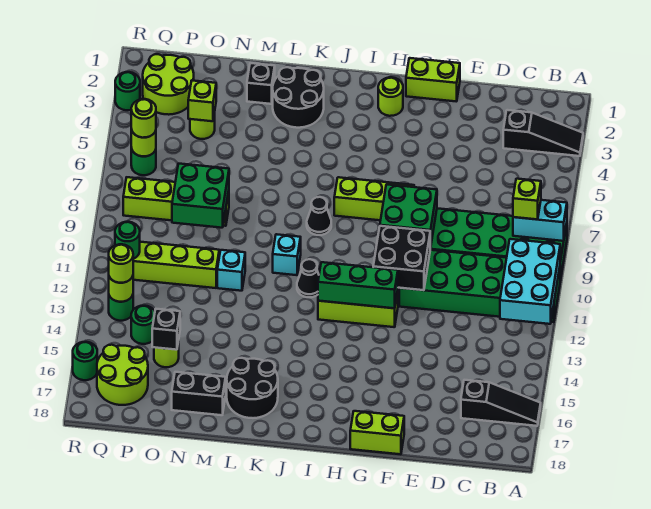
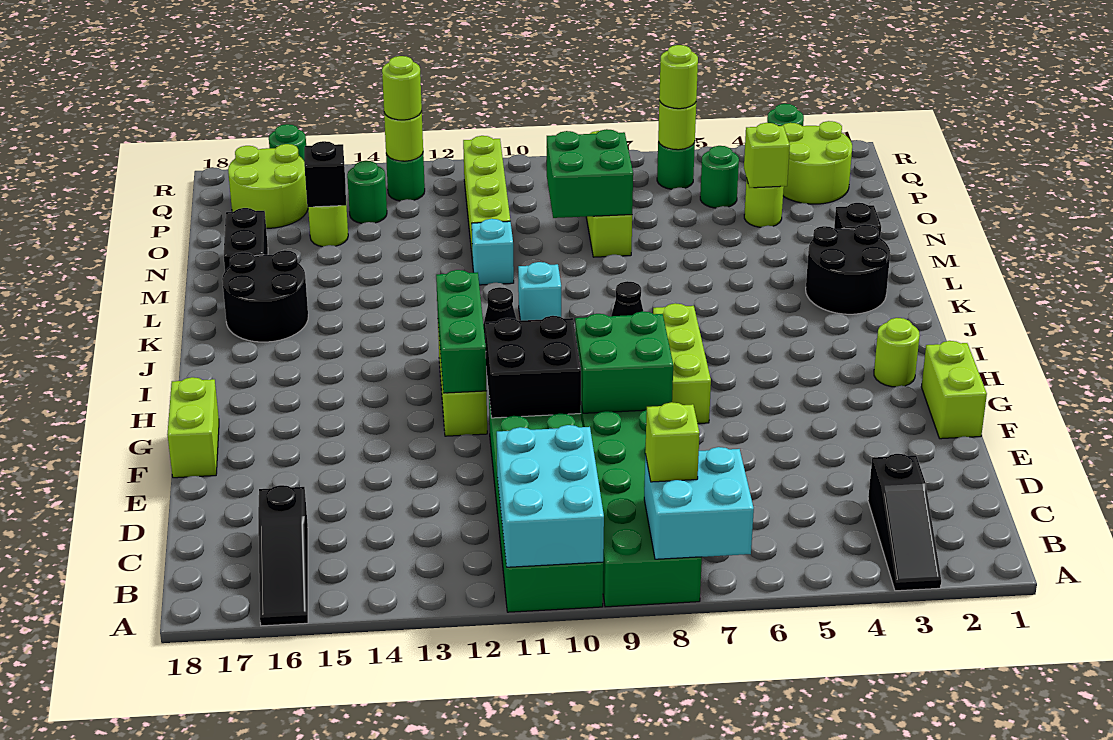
cyan 1x2 brick [513,200,567,241] -> cyan 2x2 brick [644,447,754,559]
cyan 2x3 brick [500,239,560,324] -> cyan 2x3 brick turned to [497,425,604,567]
green 1x1 round brick [115,222,140,259] -> green 1x1 round brick moved to [700,146,739,208]

